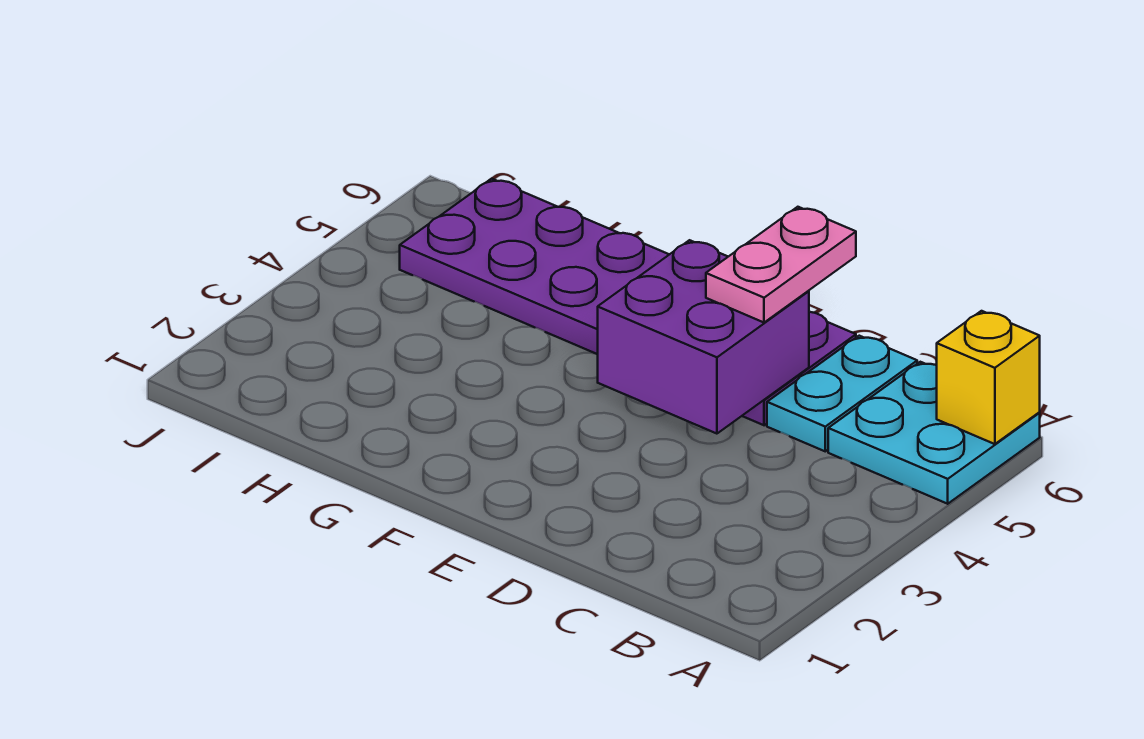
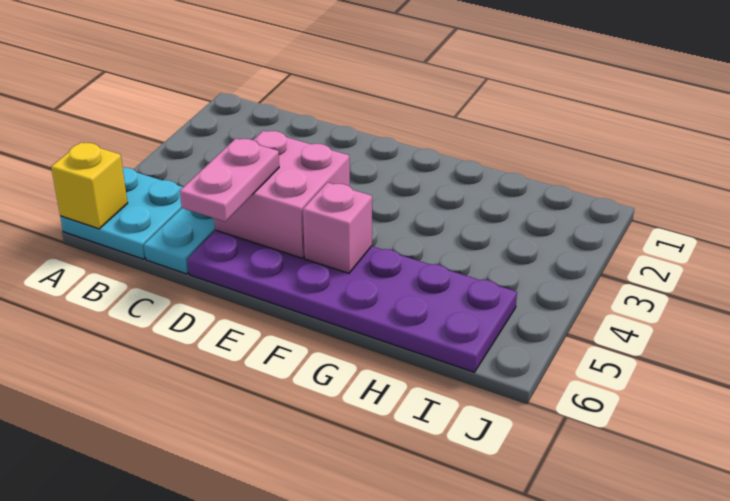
purple 2x2 brick [598,240,809,434] -> pink 2x2 brick [214,131,350,258]
none -> pink 1x1 brick [303,182,372,273]

